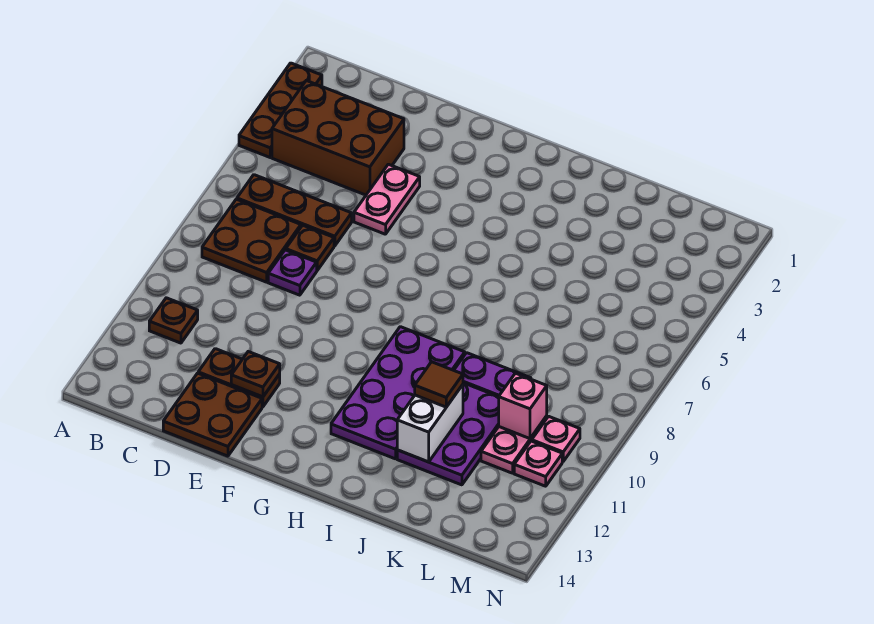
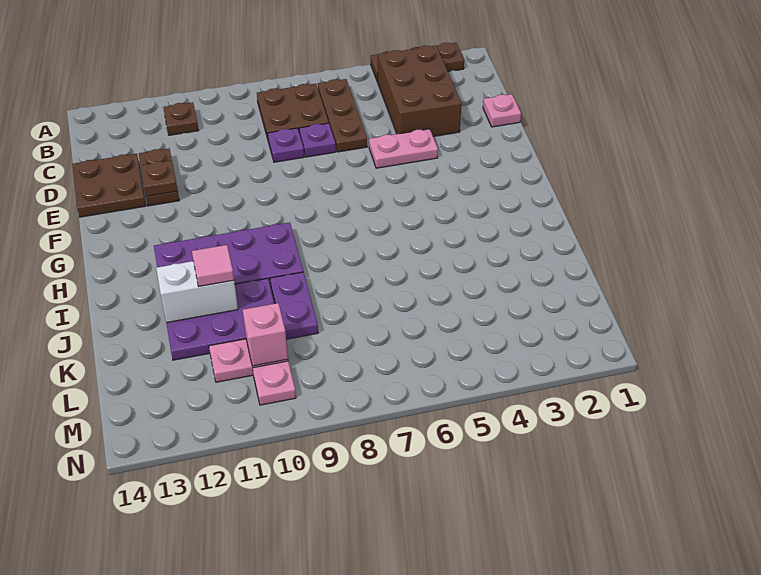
brown 1x1 plate [286,225,334,270] -> purple 1x1 plate [299,123,336,157]
brown 1x1 tile [415,362,463,407] -> pink 1x1 tile [192,245,234,286]
pink 1x1 plate [514,441,562,486] -> pink 1x1 plate moved to [483,94,521,127]

